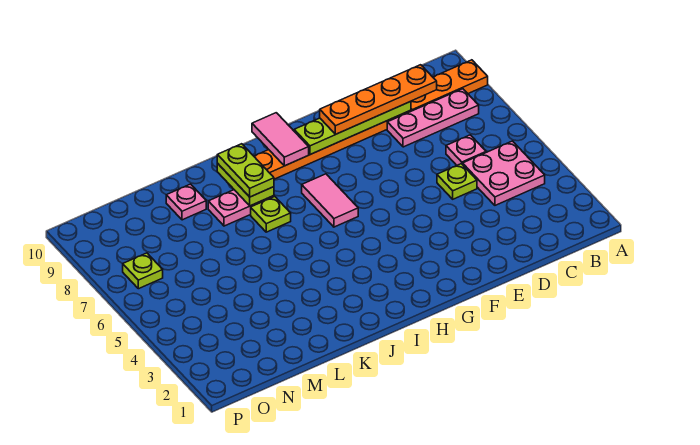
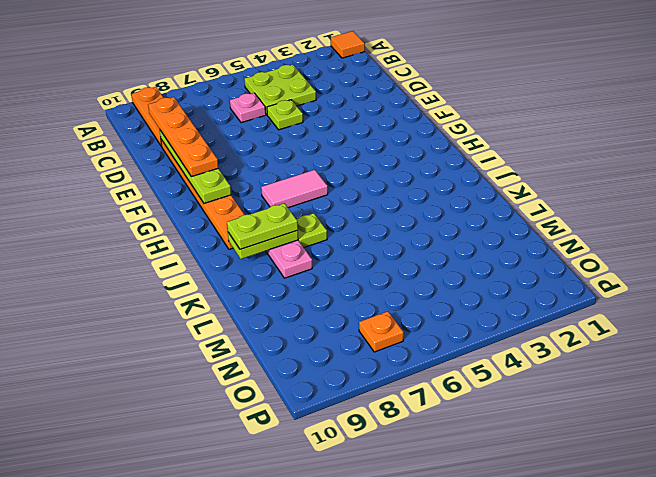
none -> orange 1x1 tile [331,31,365,58]
pink 2x2 plate [463,141,545,205] -> lime 2x2 plate [244,65,316,115]
pink 1x3 plate [387,89,479,147] -> none
pink 1x2 tile [252,113,309,166] -> none
pink 1x1 plate [166,184,206,220] -> none
lime 1x1 plate [123,253,163,289] -> orange 1x1 plate [359,311,404,352]

